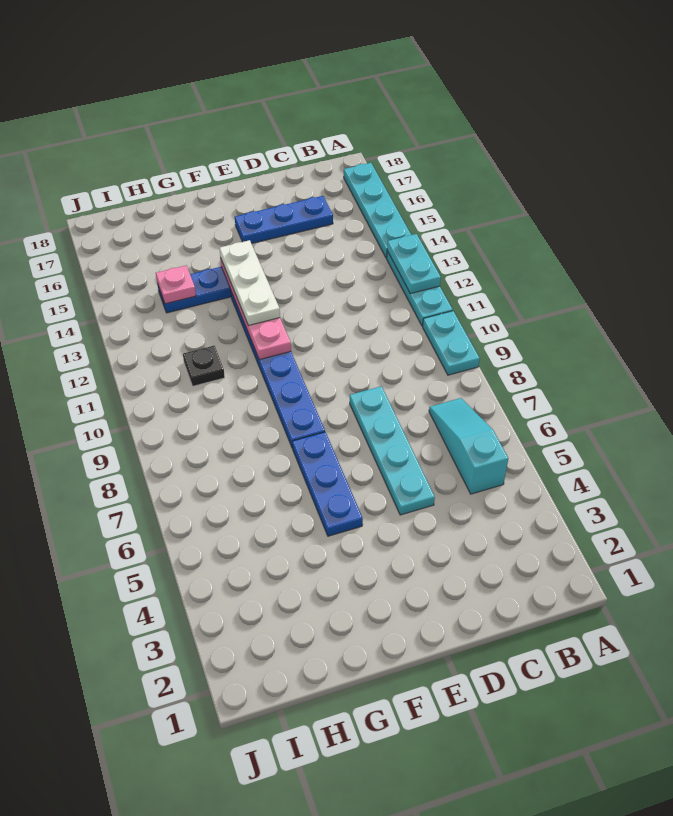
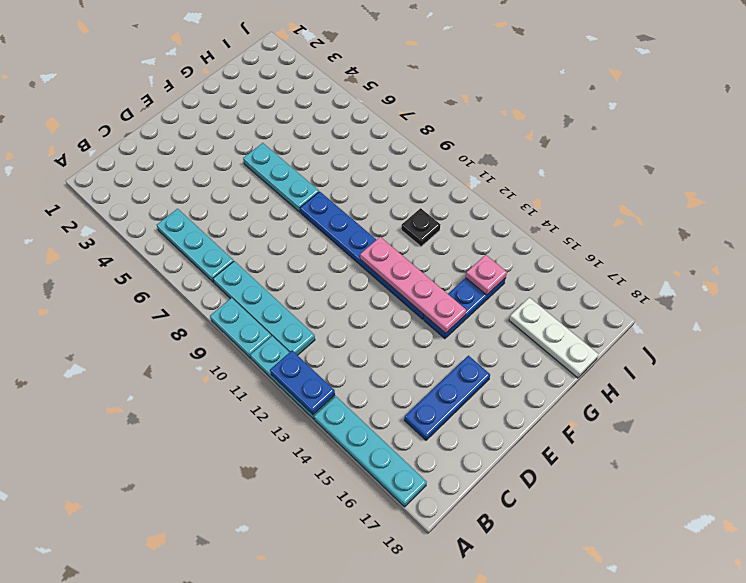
cyan 1x2 plate [387,234,441,294] -> blue 1x2 plate [270,351,335,415]
cyan 1x3 slope [429,398,508,494] -> cyan 1x3 plate [157,209,234,283]
cyan 1x4 plate [350,386,435,515] -> cyan 1x4 plate moved to [213,261,315,355]
blue 1x3 plate [292,432,363,536] -> cyan 1x3 plate [243,143,319,212]
white 1x3 plate [219,240,280,326] -> white 1x3 plate moved to [509,297,599,378]

